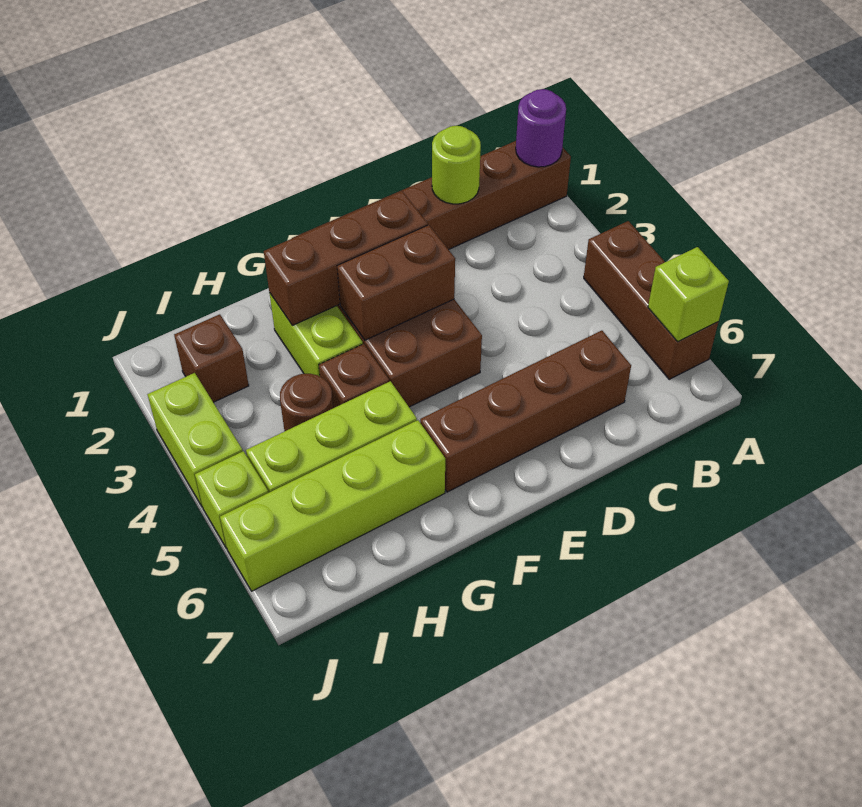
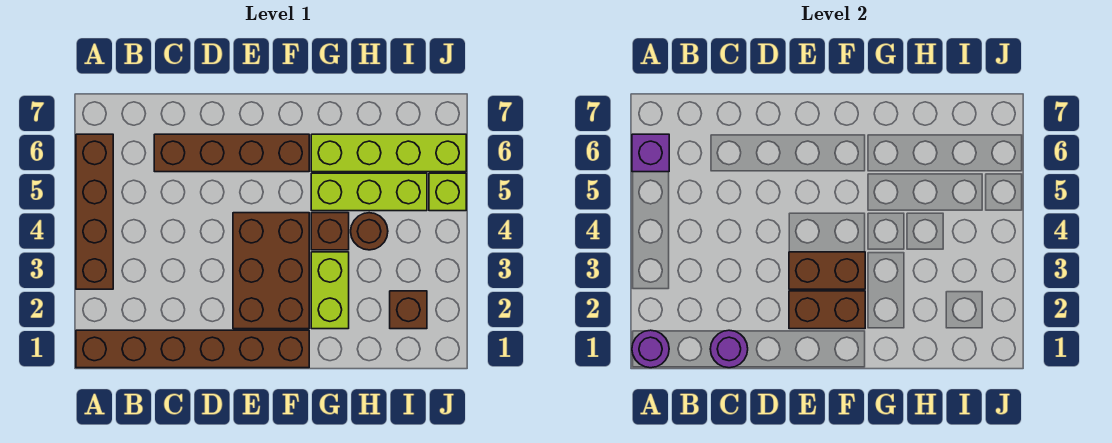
brown 1x3 brick [584,221,718,379] -> brown 1x4 brick [76,134,113,289]
lime 1x1 brick [648,247,729,342] -> purple 1x1 brick [632,134,669,172]
lime 1x1 round brick [432,126,481,204] -> purple 1x1 round brick [710,330,748,368]
brown 1x3 brick [264,191,428,325] -> brown 1x2 brick [789,291,865,329]
lime 1x2 brick [147,373,243,507] -> none

